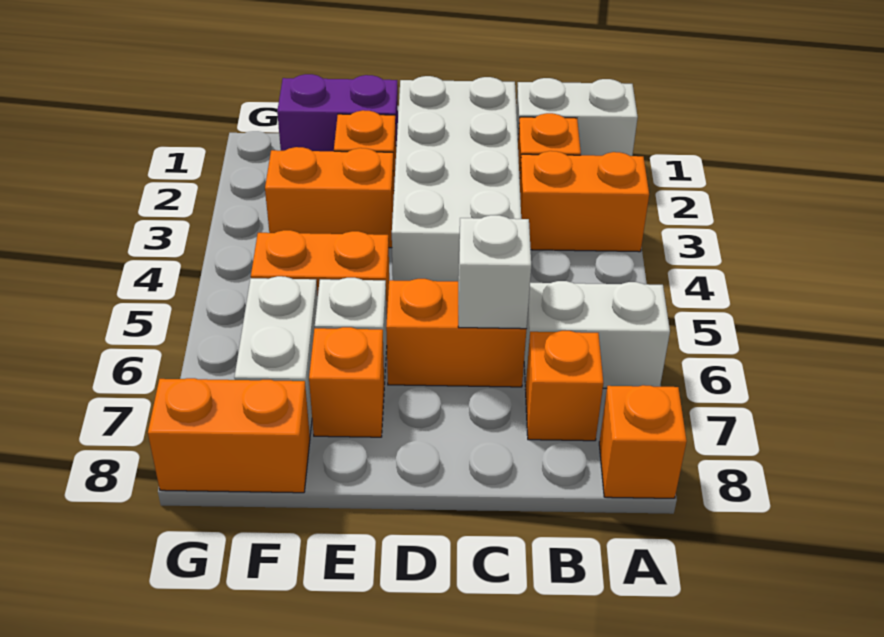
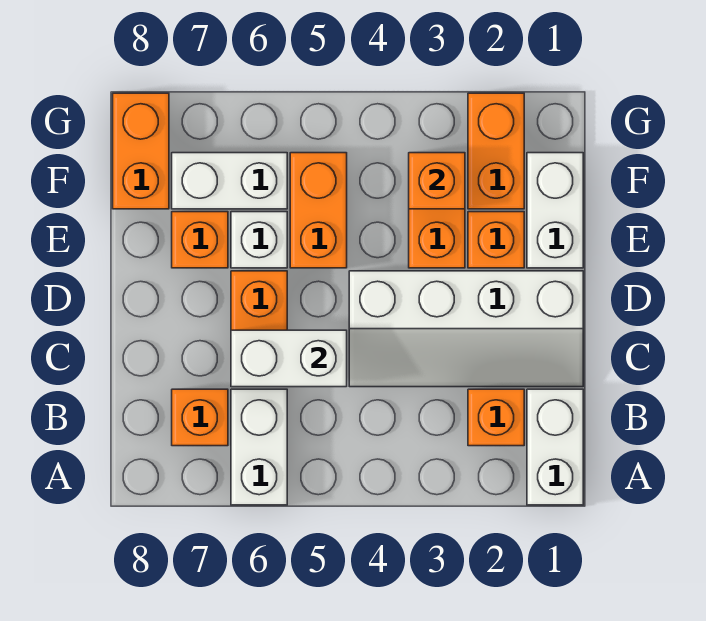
orange 1x2 brick [520,151,649,252] -> orange 1x2 brick moved to [468,93,524,209]
orange 1x1 brick [599,385,687,498] -> orange 1x1 brick moved to [409,153,465,209]
white 2x4 brick [392,76,521,281] -> white 2x4 slope [349,271,583,387]
white 1x1 brick [458,215,531,329] -> white 1x2 brick [231,330,347,387]
purple 1x2 brick [277,74,398,151] -> white 1x2 brick [527,153,583,268]

